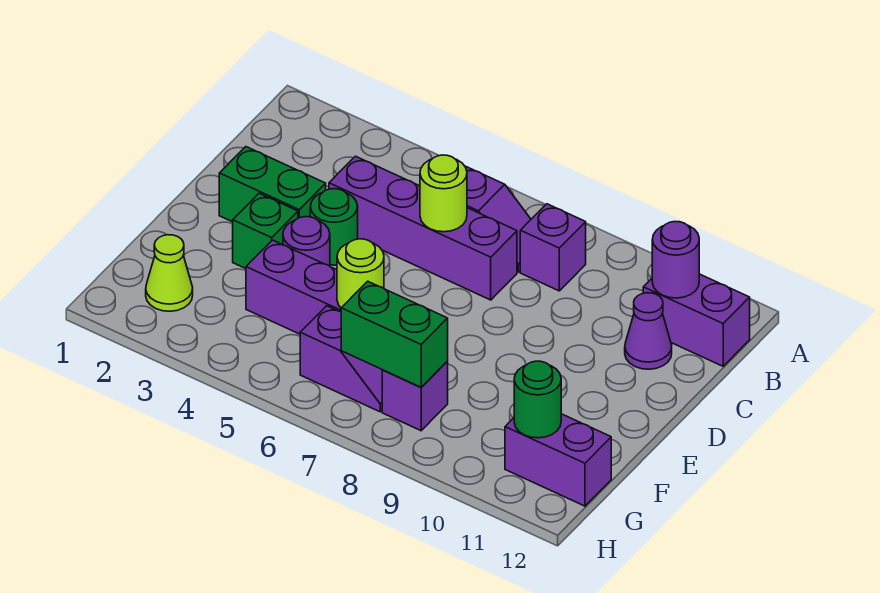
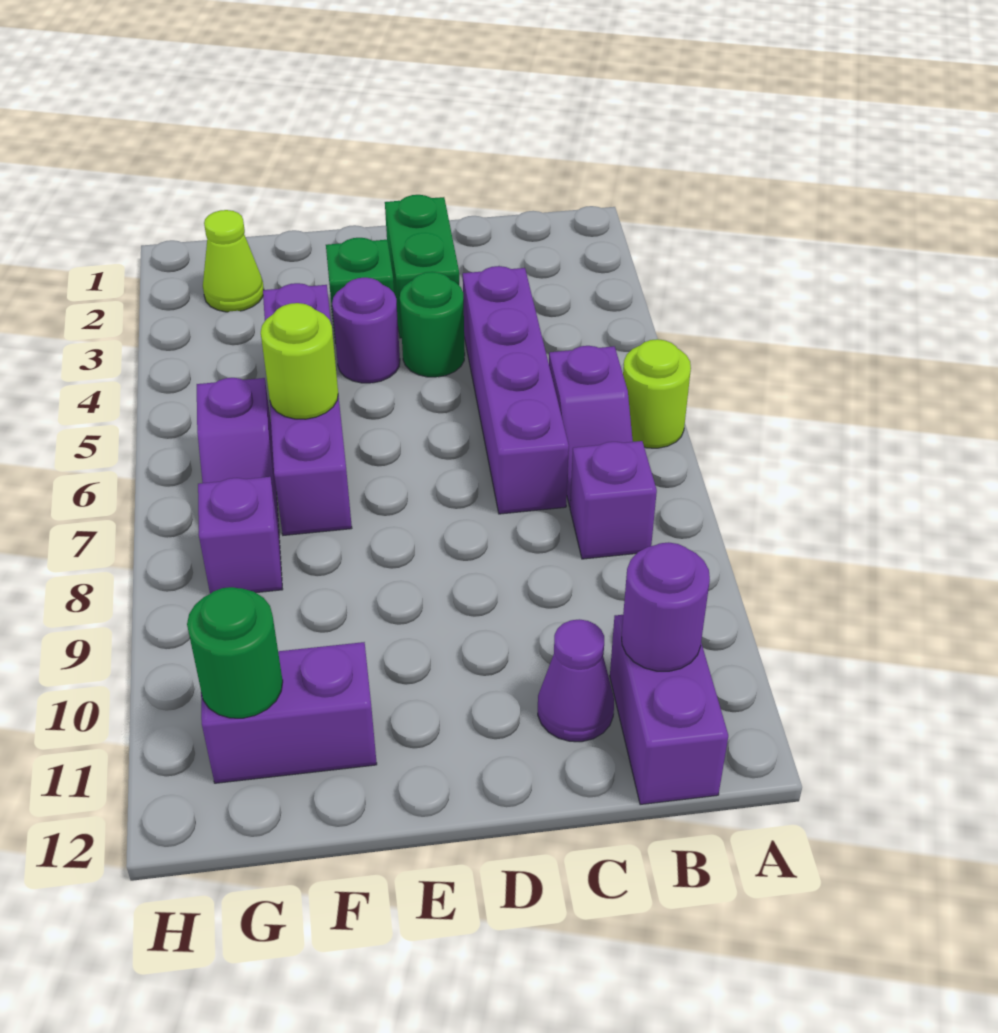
lime 1x1 round brick [420,155,467,232] -> lime 1x1 round brick moved to [623,339,691,448]
green 1x2 brick [341,281,448,387] -> none
purple 1x2 brick [505,414,611,506] -> purple 1x2 brick turned to [201,642,377,783]

